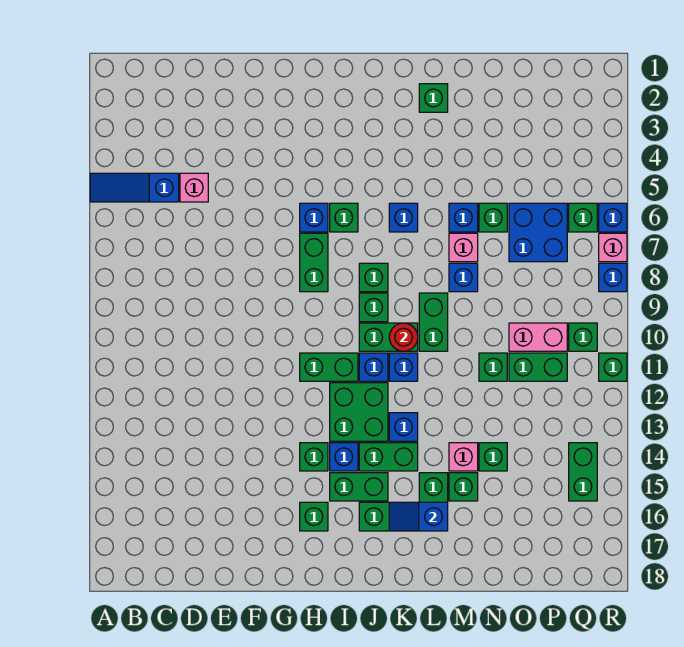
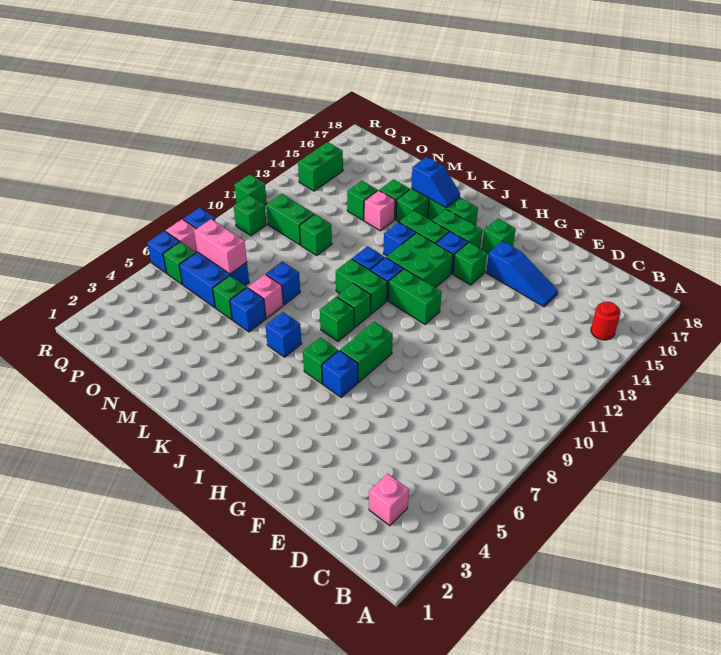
blue 1x3 slope [90,173,179,202] -> blue 1x3 slope moved to [486,241,558,307]
pink 1x1 brick [180,173,208,202] -> pink 1x1 brick moved to [369,474,409,526]
red 1x1 round brick [389,323,418,351] -> red 1x1 round brick moved to [591,302,620,340]
green 1x1 brick [419,84,448,112] -> none
green 1x2 brick [419,293,448,351] -> none
pink 1x2 brick [509,323,567,351] -> pink 1x2 brick moved to [194,219,247,274]

